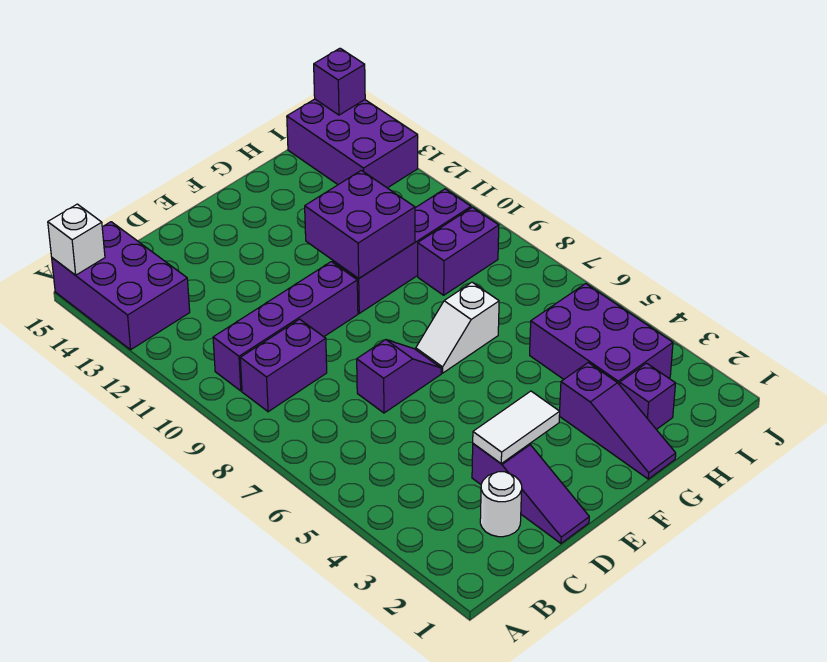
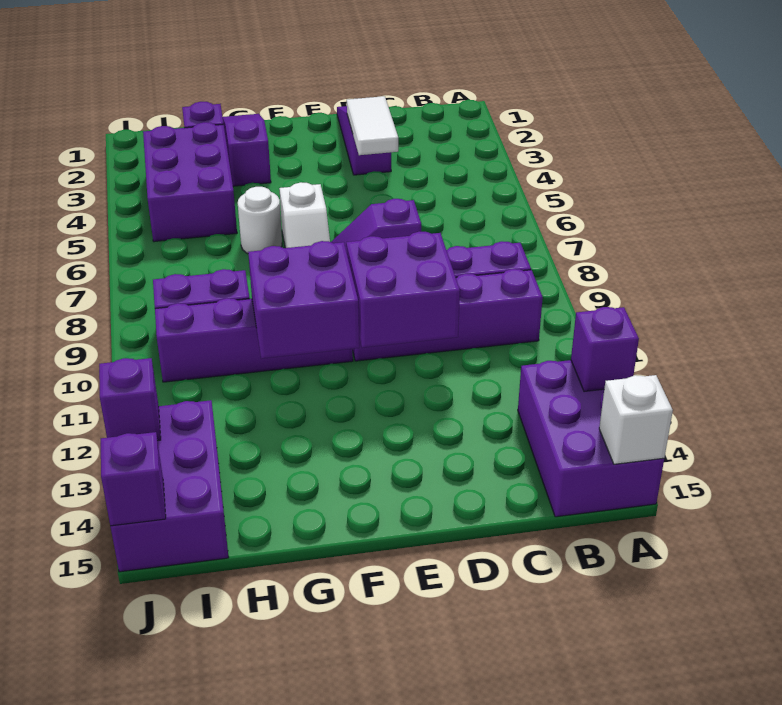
none -> purple 1x1 brick [571,307,639,392]
white 1x1 round brick [480,472,522,537] -> white 1x1 round brick moved to [238,187,282,254]
white 1x2 tile [473,391,560,463] -> white 1x2 tile turned to [347,96,398,155]
none -> purple 2x2 brick [346,231,460,348]
white 1x2 slope [416,282,499,373] -> white 1x2 slope turned to [279,182,330,248]
none -> purple 1x1 brick [99,358,161,441]

